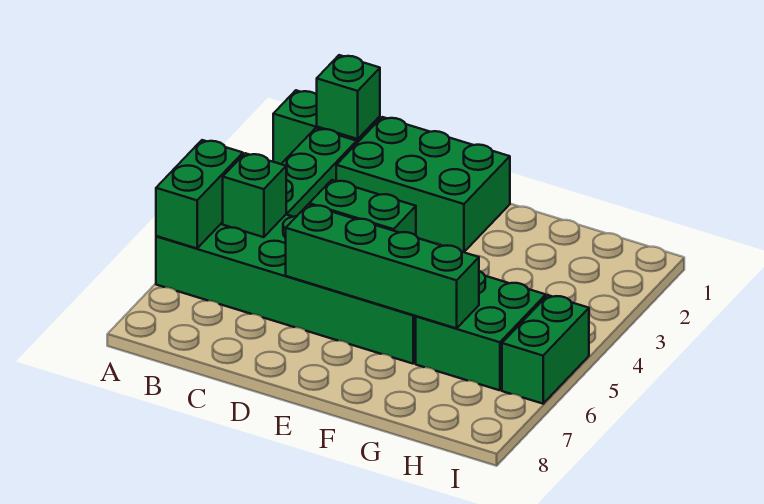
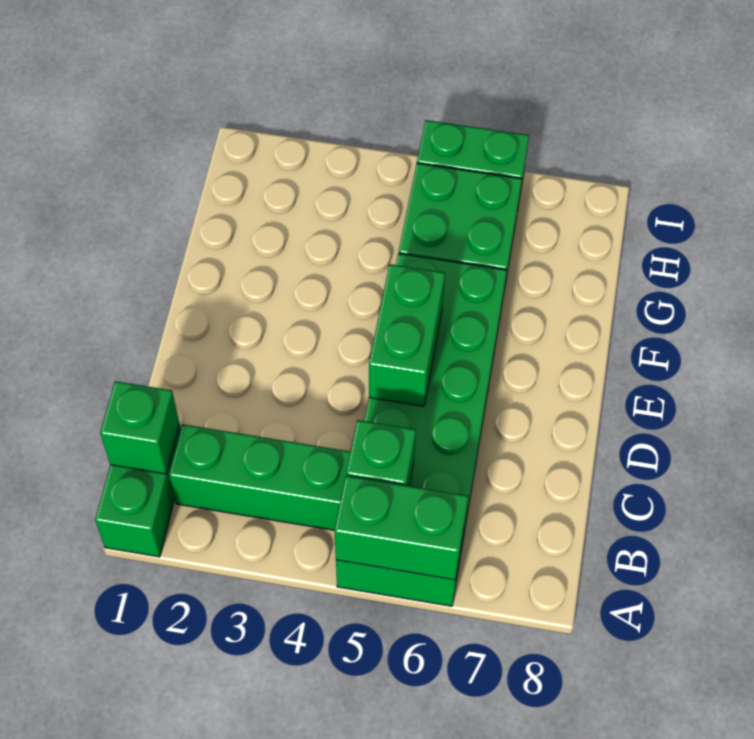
green 2x3 brick [336,117,510,252] -> none
green 1x4 brick [286,205,479,328] -> none

